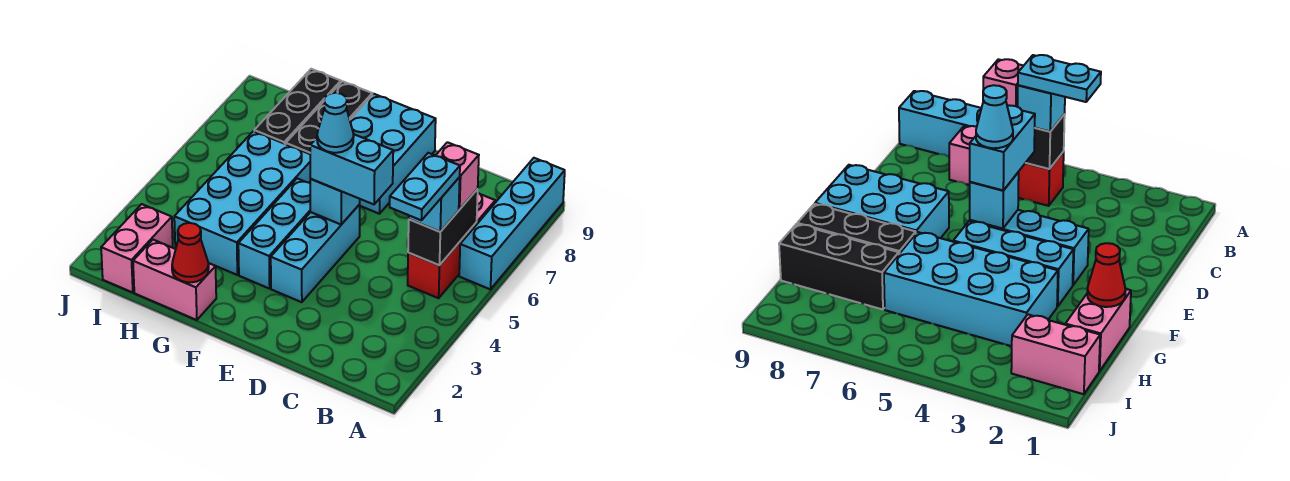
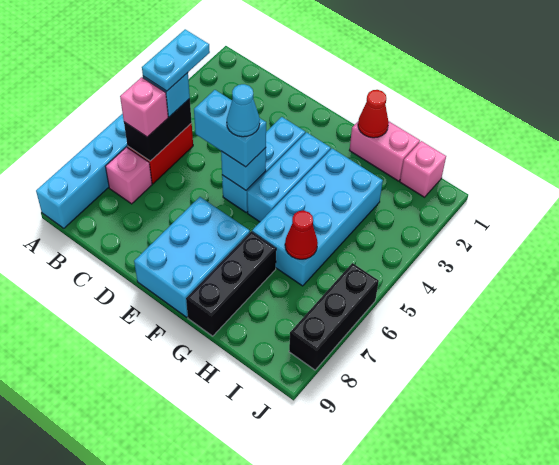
none -> red 1x1 cone [285,211,318,259]
black 1x3 brick [254,69,341,144] -> black 1x3 brick moved to [289,263,379,370]
pink 1x2 brick [101,204,173,293] -> pink 1x1 brick [400,141,446,197]

